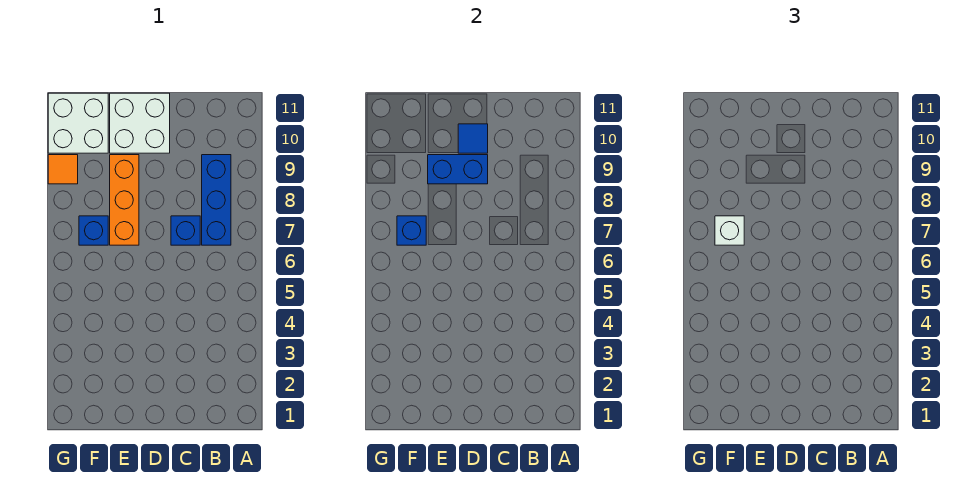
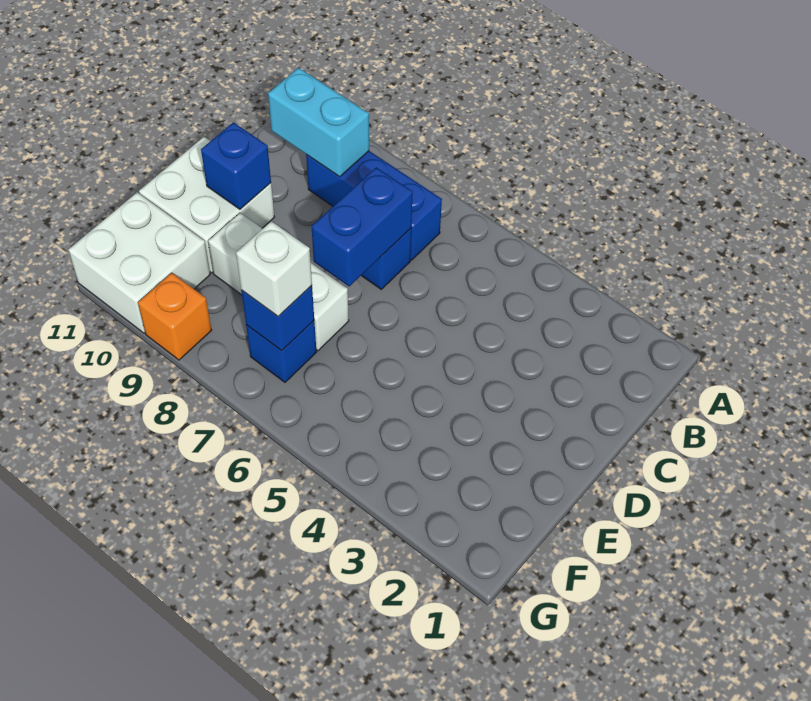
none -> cyan 1x2 brick [268,68,369,177]
blue 1x2 brick [428,155,488,184] -> blue 1x2 brick moved to [311,167,413,286]
blue 1x1 tile [458,124,488,153] -> blue 1x1 brick [201,122,271,209]
orange 1x3 brick [110,155,139,245] -> white 1x3 brick [208,213,349,351]
orange 1x1 tile [48,155,78,184] -> orange 1x1 brick [138,273,212,360]

